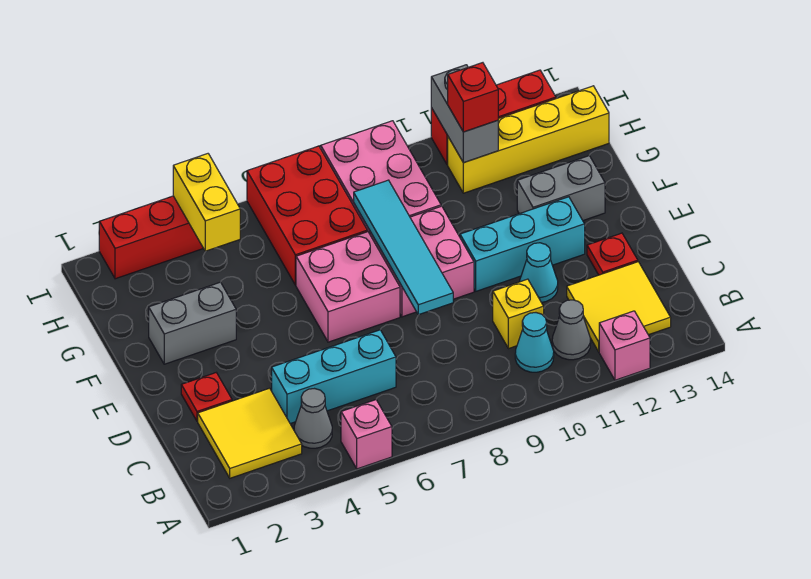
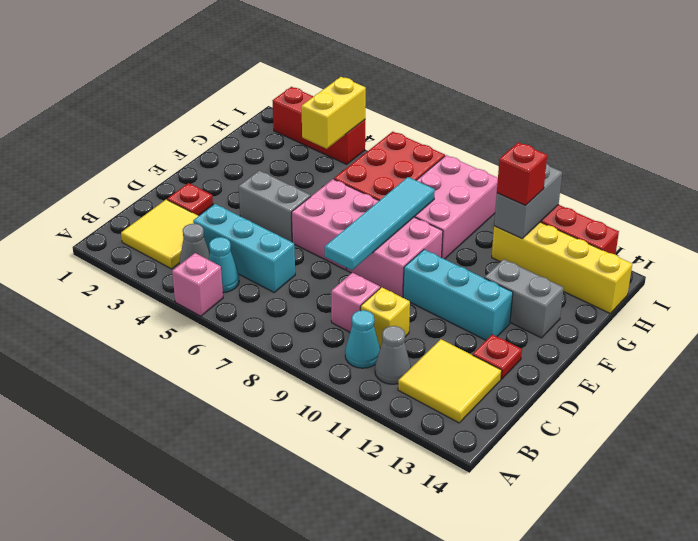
pink 1x1 brick [599,311,650,380] -> pink 1x1 brick moved to [331,273,380,332]
cyan 1x1 cone [520,243,558,302] -> cyan 1x1 cone moved to [209,237,239,293]
grey 1x2 brick [149,282,236,364] -> grey 1x2 brick moved to [239,170,311,242]

